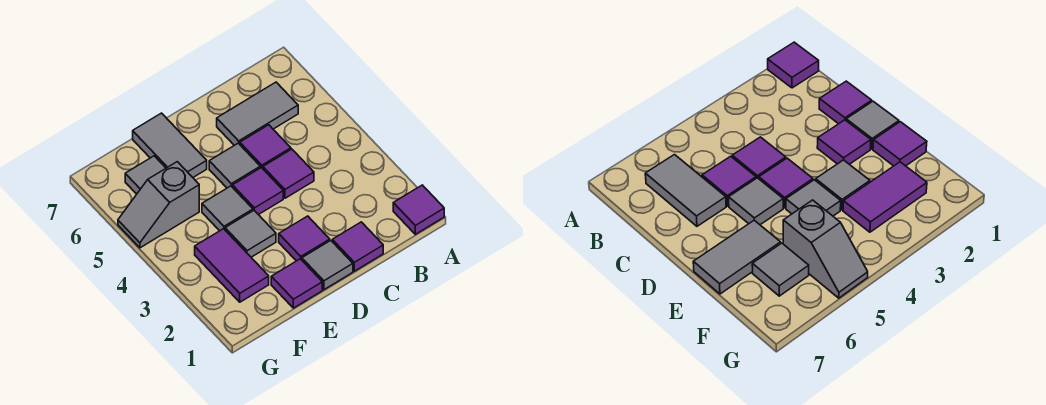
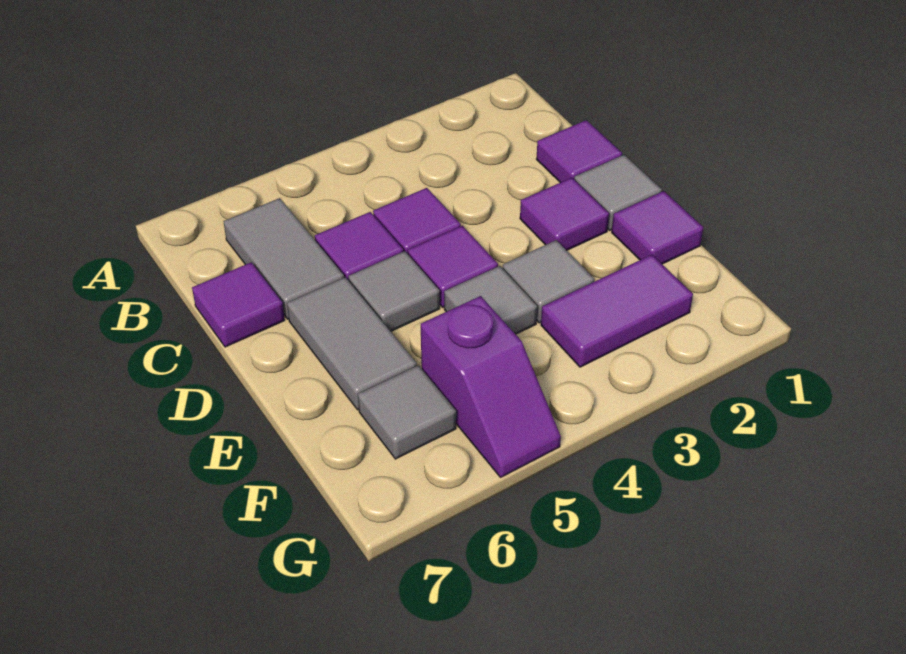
purple 1x1 tile [393,185,444,234] -> purple 1x1 tile moved to [192,262,285,347]
grey 1x2 tile [133,113,207,177] -> grey 1x2 tile turned to [287,277,417,410]
grey 1x2 slope [118,162,199,248] -> purple 1x2 slope [421,296,561,477]

